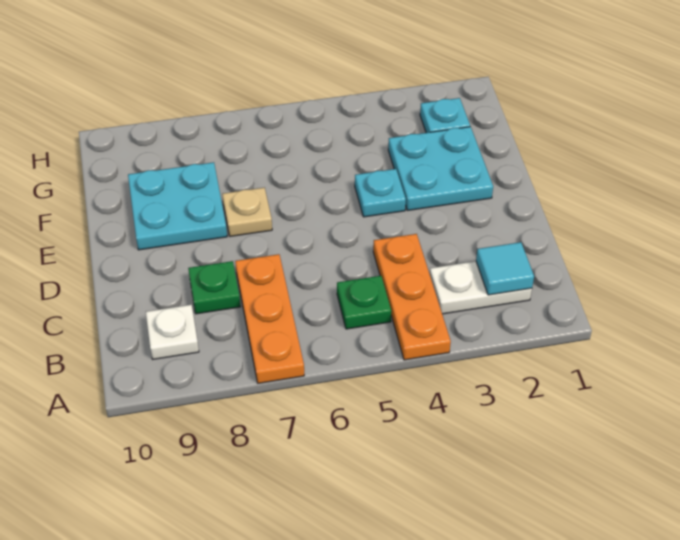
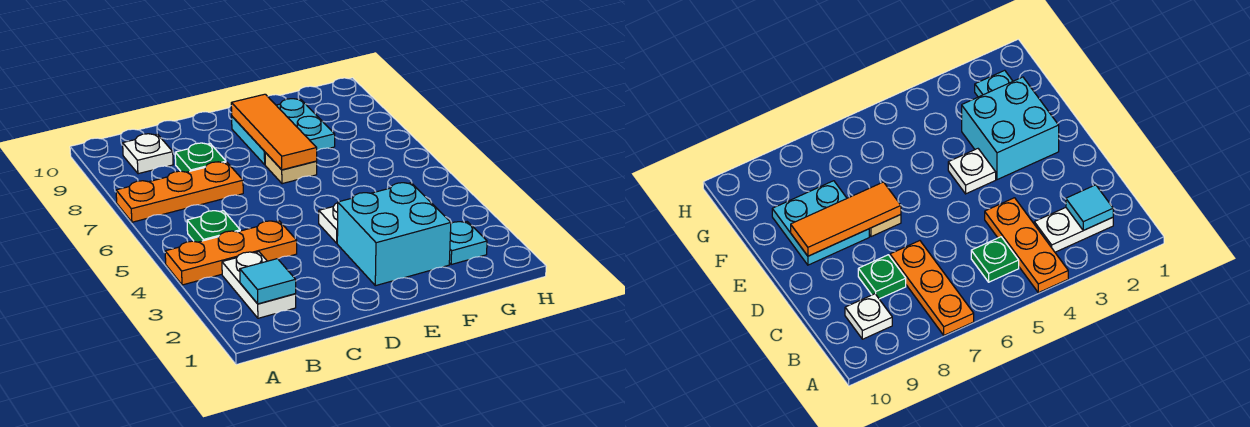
cyan 2x2 plate [388,127,493,211] -> cyan 2x2 brick [337,183,451,286]
cyan 1x1 plate [355,169,406,217] -> white 1x1 plate [319,203,338,243]
none -> orange 1x3 tile [231,94,317,170]

